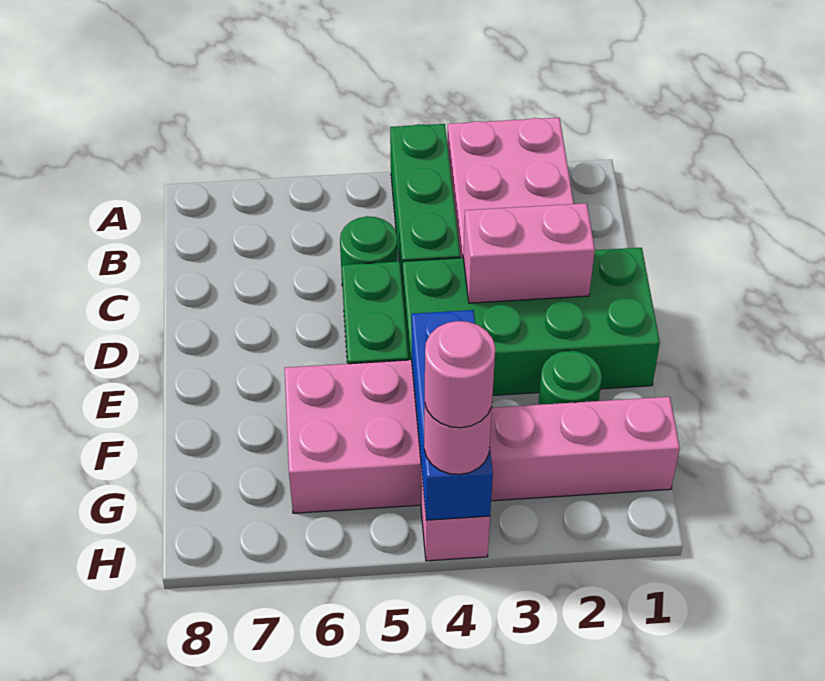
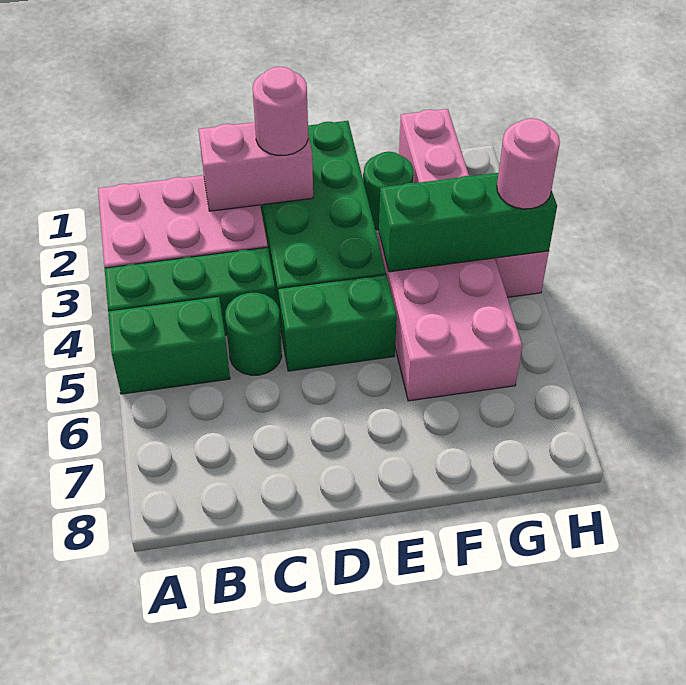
none -> green 1x2 brick [108,297,230,394]
pink 1x2 brick [463,203,595,303] -> pink 1x2 brick turned to [199,122,313,211]
blue 1x3 brick [411,310,493,520] -> green 1x3 brick [379,173,557,272]
pink 1x1 round brick [425,321,495,428] -> pink 1x1 round brick moved to [253,67,308,155]

